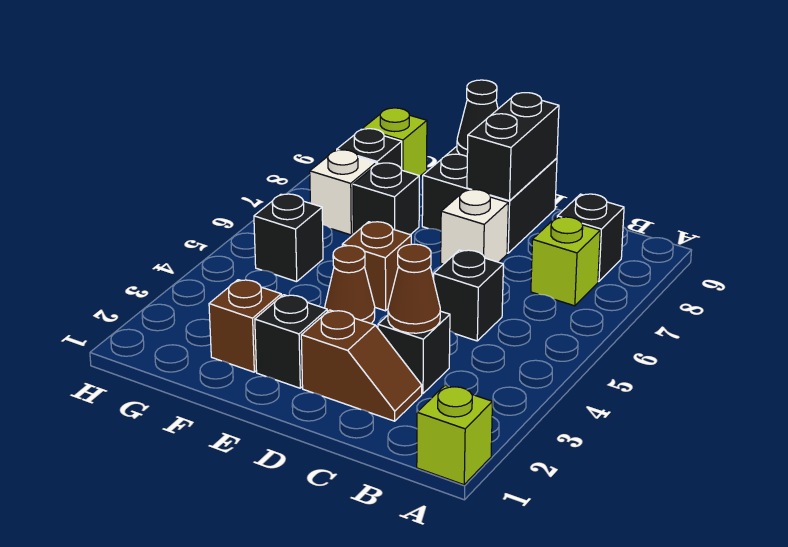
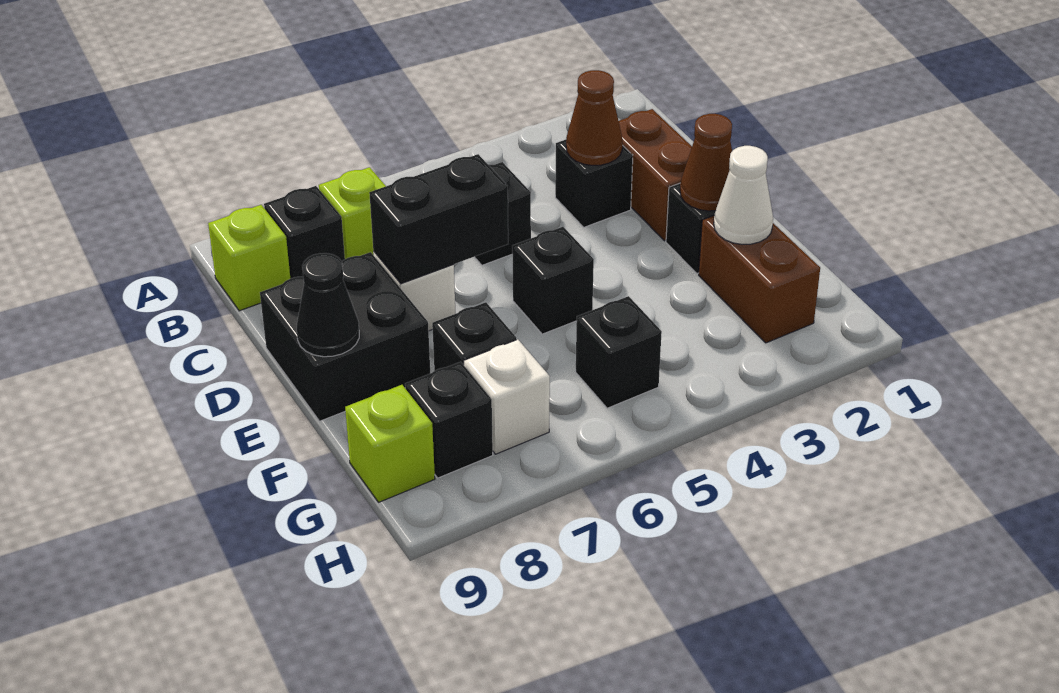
lime 1x1 brick [417,385,492,485] -> lime 1x1 brick moved to [208,205,290,311]
brown 1x2 slope [301,310,422,421] -> brown 1x2 brick [619,109,692,241]
black 1x2 brick [467,93,559,201] -> black 1x2 brick moved to [369,154,508,284]
brown 1x1 cone [325,246,375,324] -> brown 1x1 cone moved to [680,114,732,211]
brown 1x1 brick [342,222,411,311] -> black 1x1 brick [512,227,594,334]
brown 1x1 brick [209,280,281,372] -> brown 1x2 brick [699,216,820,343]
none -> white 1x1 cone [714,146,773,245]

